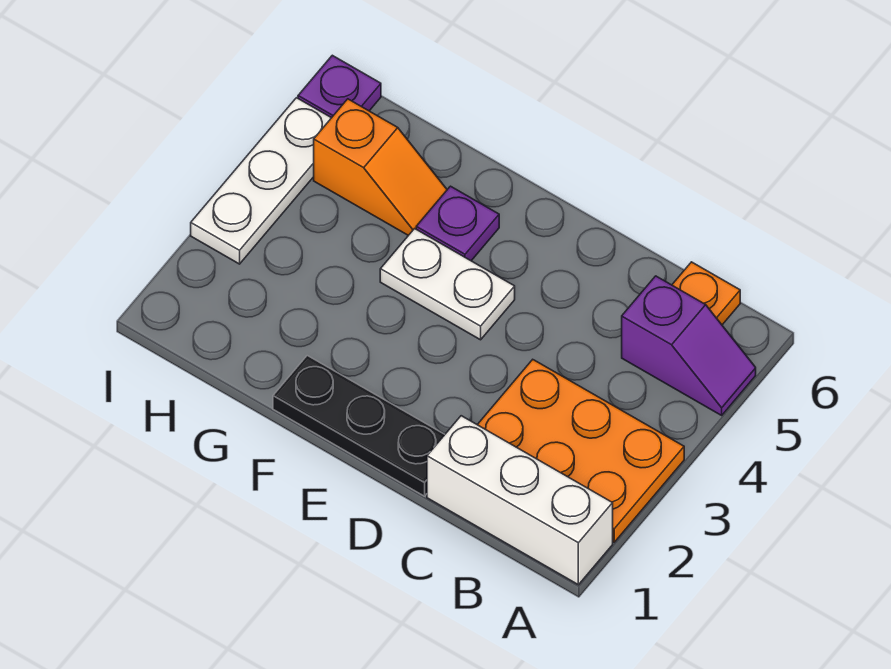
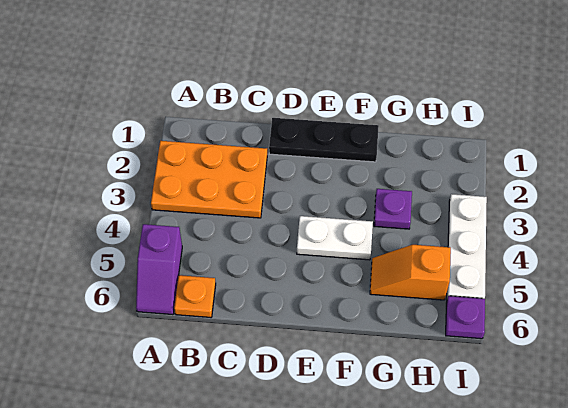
white 1x3 brick [427,416,613,585] -> none
purple 1x2 slope [622,276,756,415] -> purple 1x2 slope turned to [136,224,182,315]
purple 1x1 plate [416,186,499,261] -> purple 1x1 plate moved to [374,189,412,229]

